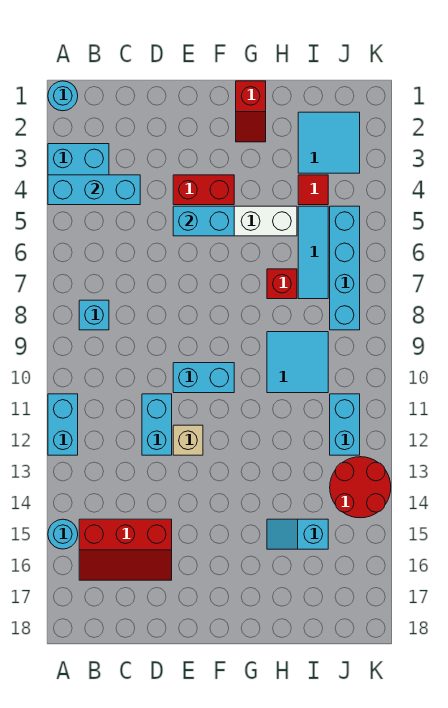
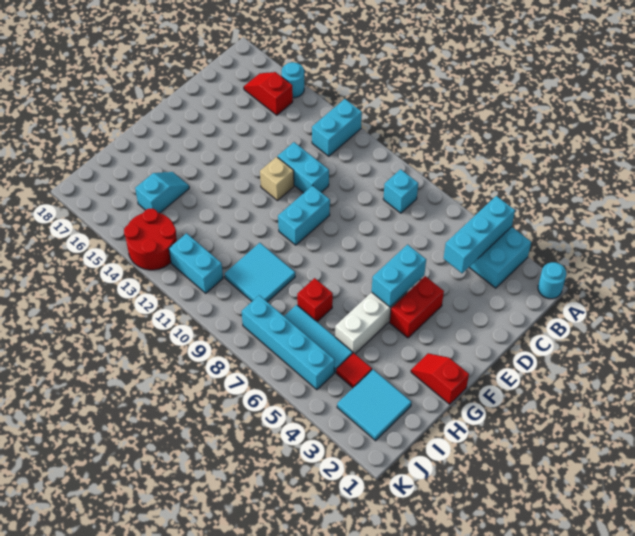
cyan 1x2 brick [48,394,78,455] -> cyan 1x2 brick turned to [312,99,362,156]
red 2x3 slope [79,519,172,580] -> red 1x2 slope [244,72,293,115]

